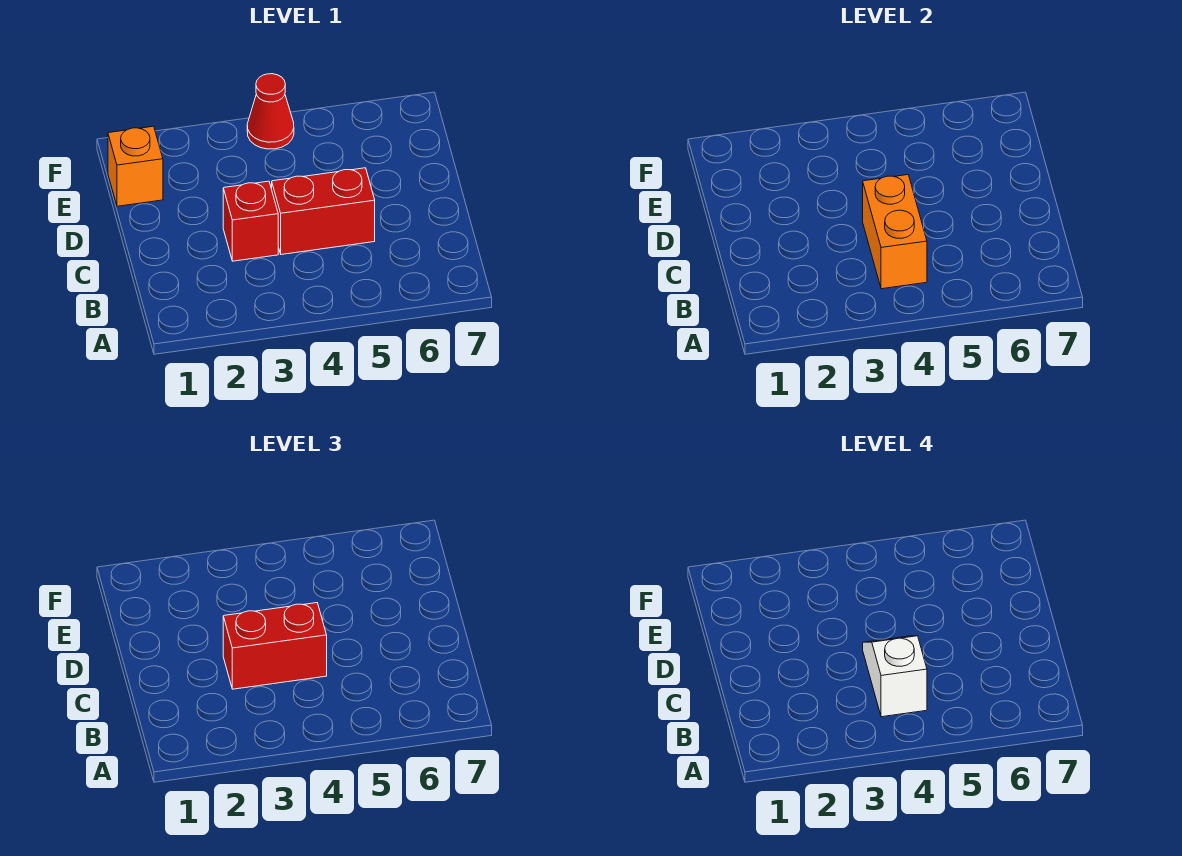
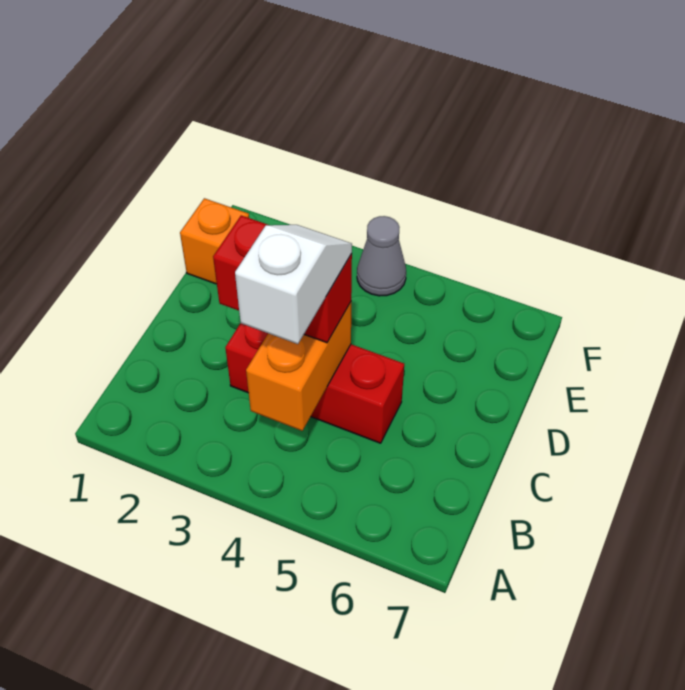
red 1x1 cone [247,74,294,149] -> grey 1x1 cone [357,216,406,296]

